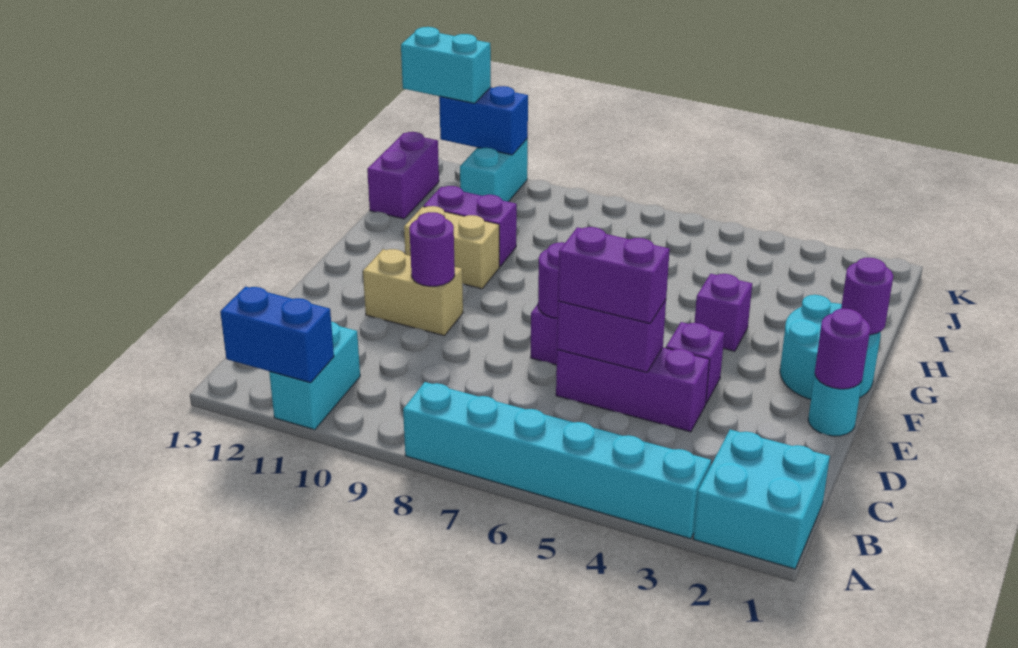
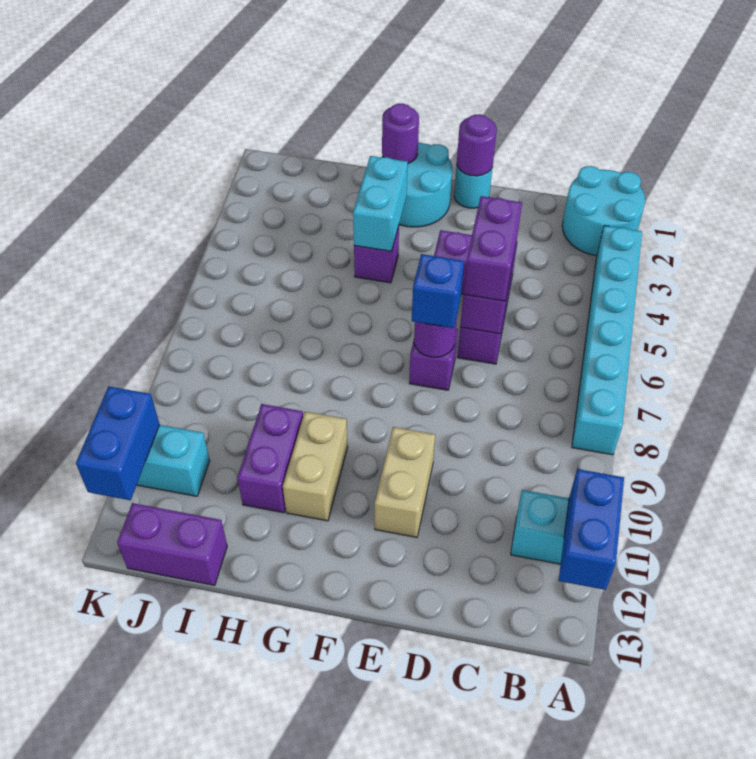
cyan 2x2 brick [693,430,830,569] -> cyan 2x2 round brick [562,166,645,256]
none -> blue 1x1 brick [412,254,464,328]
purple 1x1 round brick [410,212,455,286] -> none
cyan 1x2 brick [401,27,491,103] -> cyan 1x2 brick moved to [353,156,408,251]

